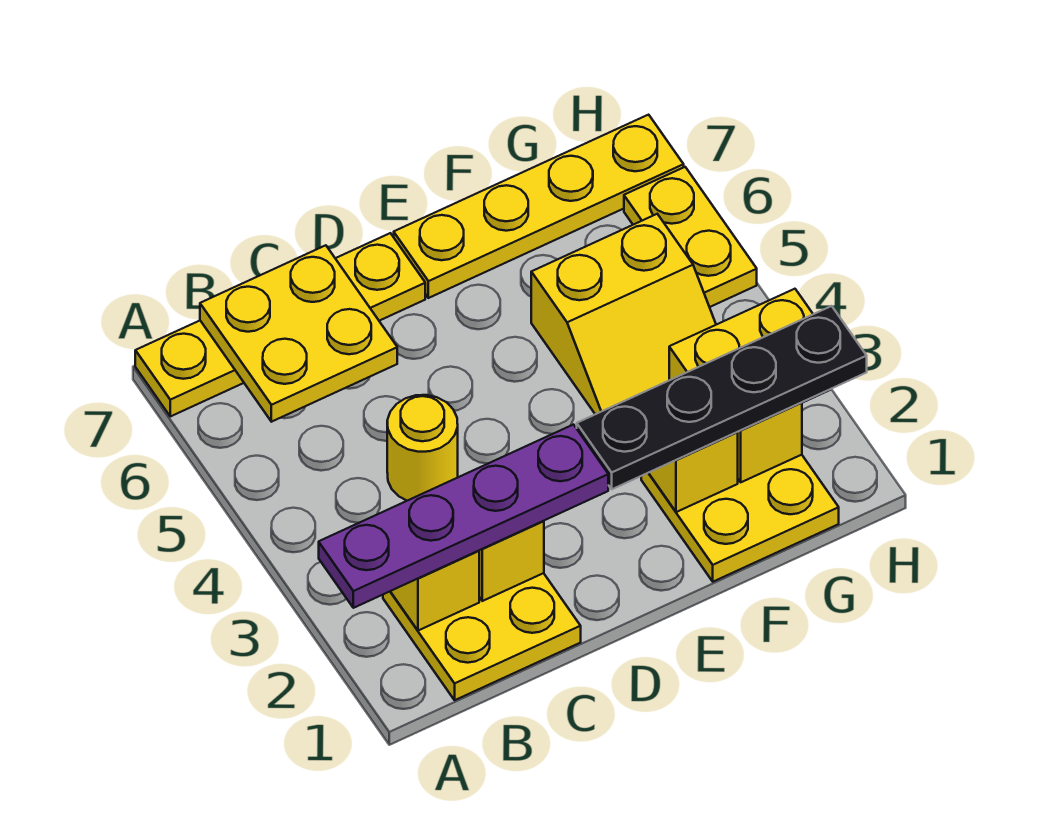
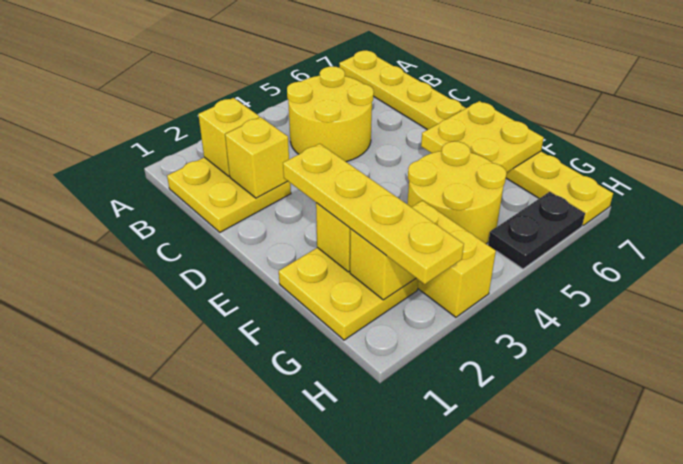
purple 1x4 plate [319,425,608,608] -> none
yellow 2x2 plate [200,245,397,422] -> yellow 2x2 plate moved to [421,101,544,173]
yellow 1x1 round brick [387,395,458,501] -> yellow 2x2 round brick [287,66,374,162]
black 1x4 plate [577,306,867,489] -> yellow 1x4 plate [283,144,464,284]
yellow 2x2 slope [531,214,716,414] -> yellow 2x2 round brick [407,141,507,244]
yellow 1x2 plate [624,167,757,307] -> black 1x2 plate [488,192,585,269]

